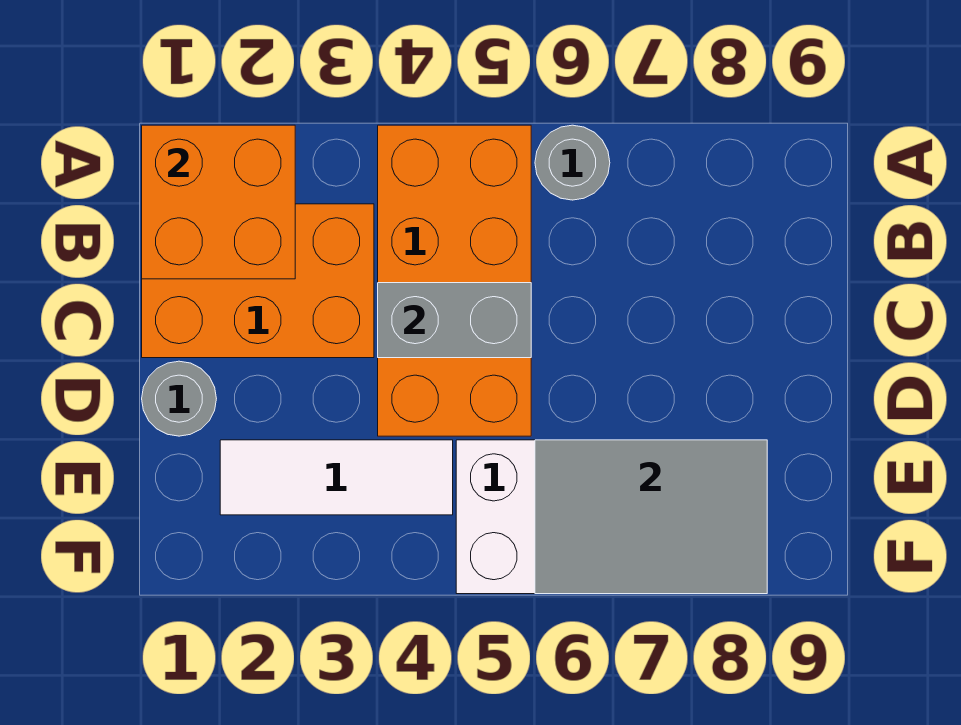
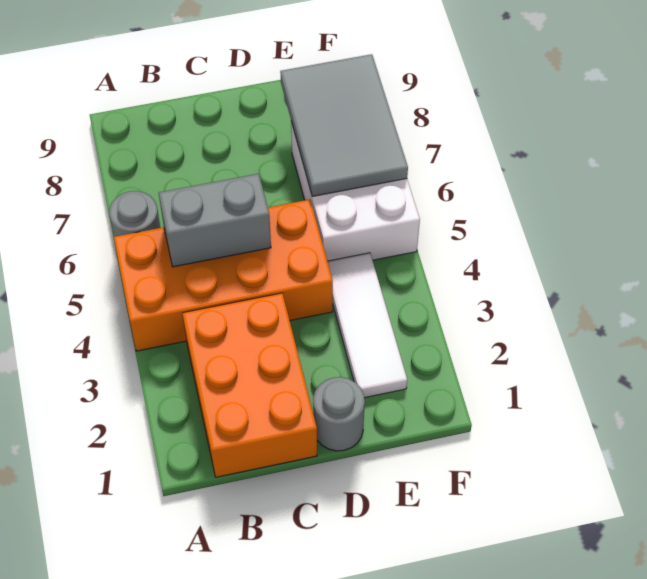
orange 2x2 brick [142,125,295,279] -> none
grey 1x2 brick [378,283,531,358] -> grey 1x2 brick turned to [159,174,271,267]

